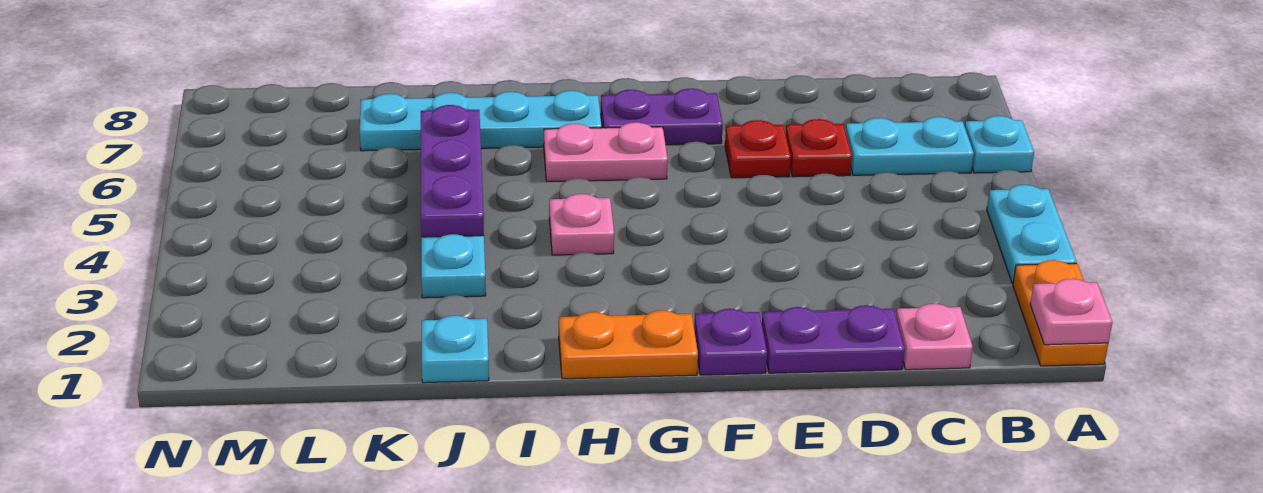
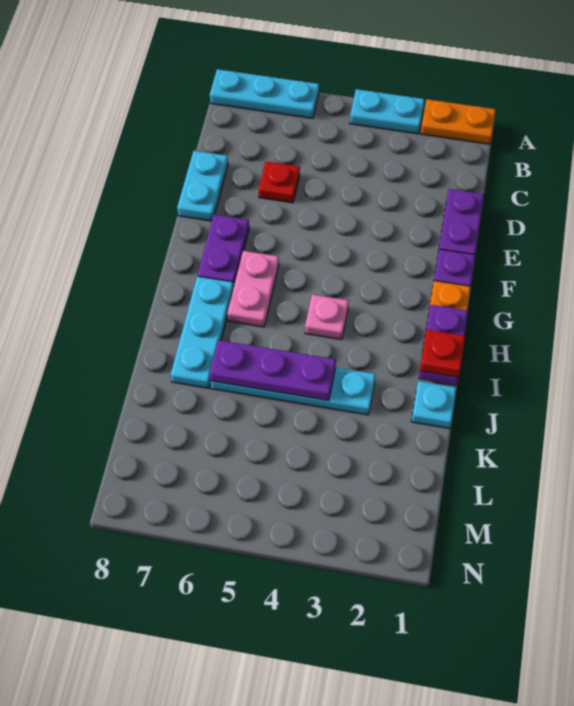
pink 1x1 plate [1030,279,1112,345] -> none
cyan 1x1 plate [965,116,1034,173] -> cyan 1x3 plate [210,69,319,118]
cyan 1x2 plate [846,117,974,175] -> cyan 1x2 plate moved to [177,151,228,221]
pink 1x1 plate [896,304,973,370] -> none
red 1x1 plate [725,120,791,178] -> red 1x1 plate moved to [420,330,465,377]
none -> purple 1x2 plate [418,305,468,385]
cyan 1x4 plate [360,91,602,151] -> cyan 1x3 plate [171,276,234,388]

